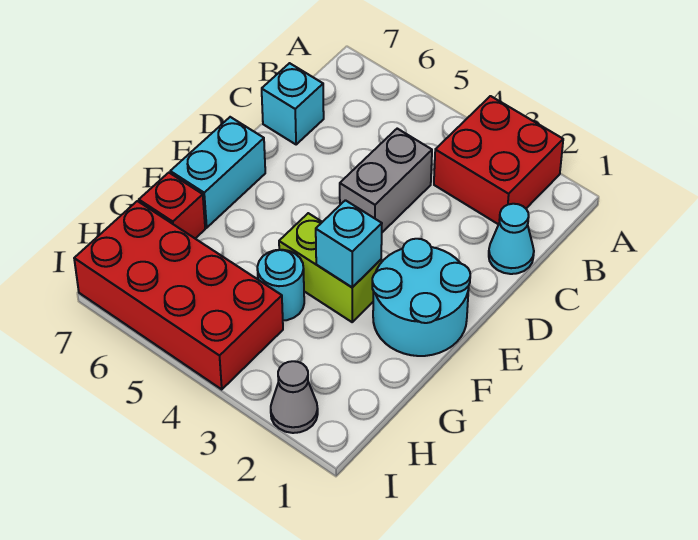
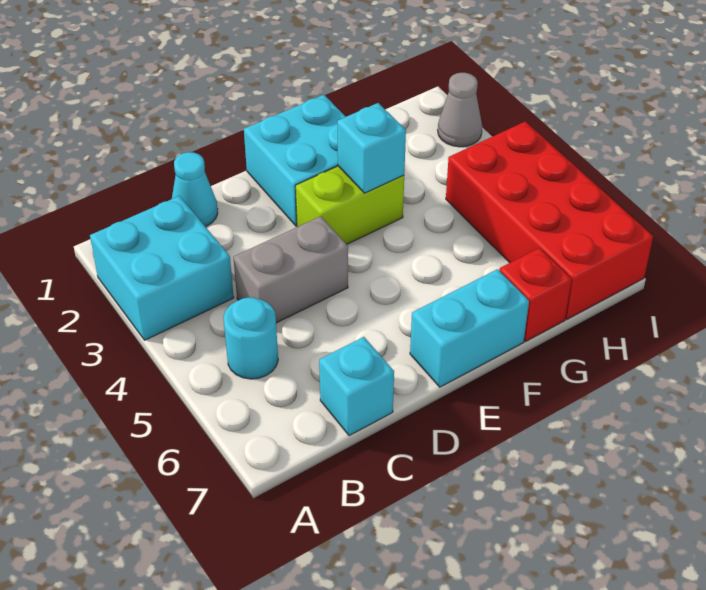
red 2x2 brick [434,96,563,224] -> cyan 2x2 brick [90,196,234,340]
cyan 2x2 round brick [372,239,470,356] -> cyan 2x2 brick [244,95,346,226]
lime 1x2 brick [279,213,381,322] -> lime 1x2 brick turned to [295,166,404,244]
cyan 1x1 round brick [257,250,304,320] -> cyan 1x1 round brick moved to [223,297,278,379]

